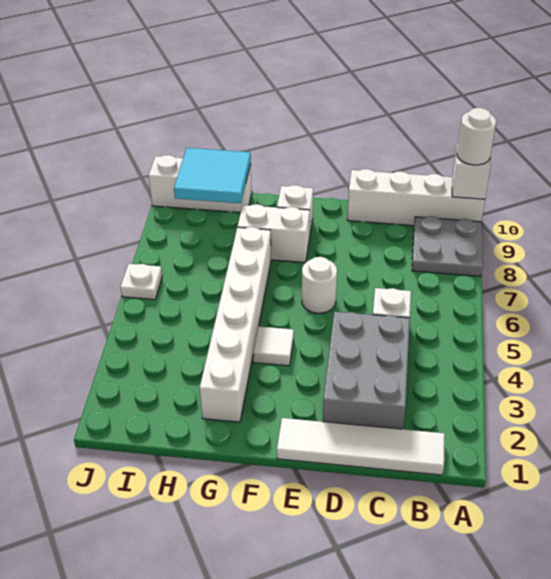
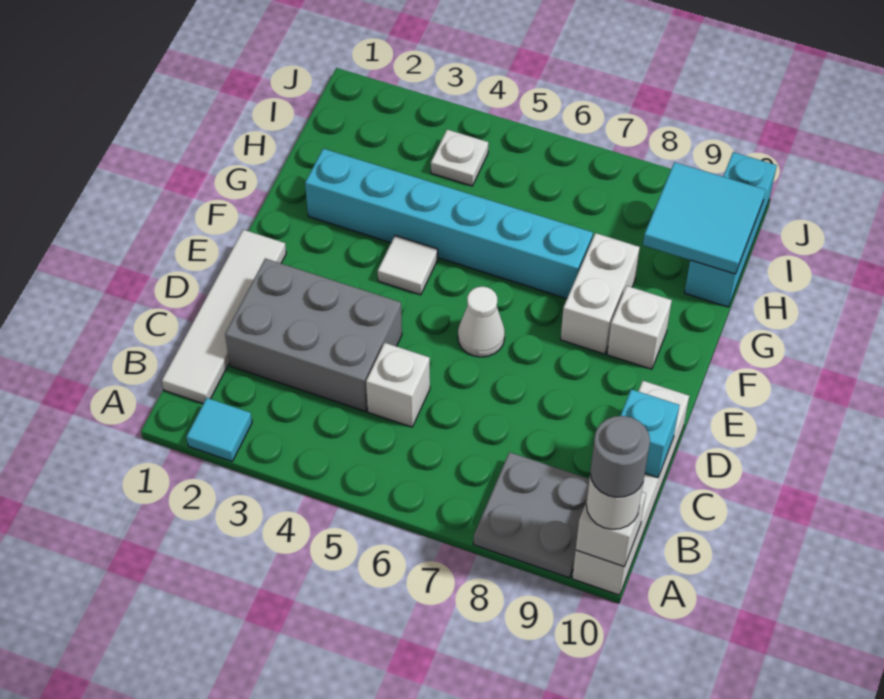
none -> cyan 1x1 tile [186,398,252,461]
none -> grey 1x1 round brick [590,416,650,497]
none -> cyan 1x1 brick [621,389,679,478]
white 1x1 round brick [302,257,337,313] -> white 1x1 cone [458,286,505,357]
white 1x6 brick [200,227,271,422] -> cyan 1x6 brick [305,149,593,299]
white 1x3 brick [149,155,252,213] -> cyan 1x3 brick [685,152,777,307]
white 1x1 plate [121,264,162,300] -> white 1x1 plate moved to [431,130,488,186]

